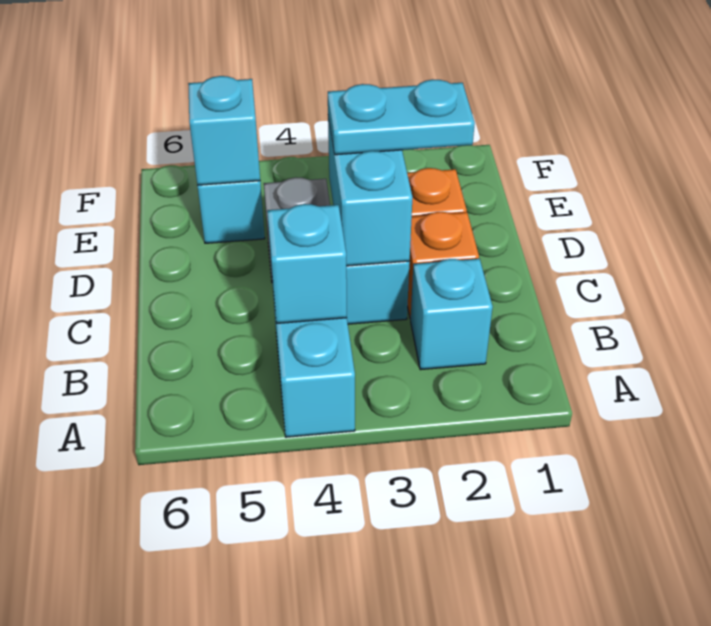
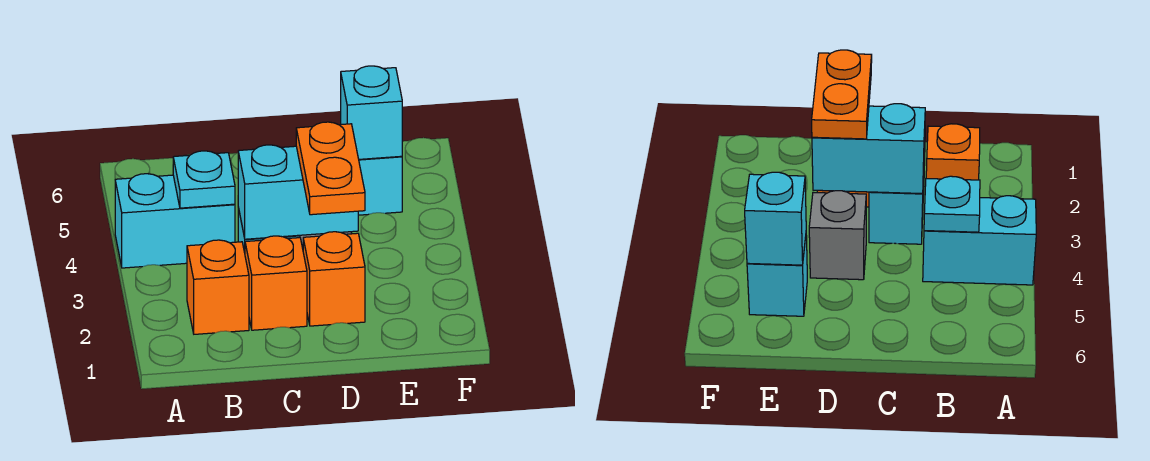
cyan 1x1 brick [411,259,493,370] -> orange 1x1 brick [187,240,249,334]
cyan 1x1 brick [267,204,347,324] -> cyan 1x1 plate [173,151,235,208]
cyan 1x2 plate [328,79,475,155] -> orange 1x2 plate [296,122,365,215]

